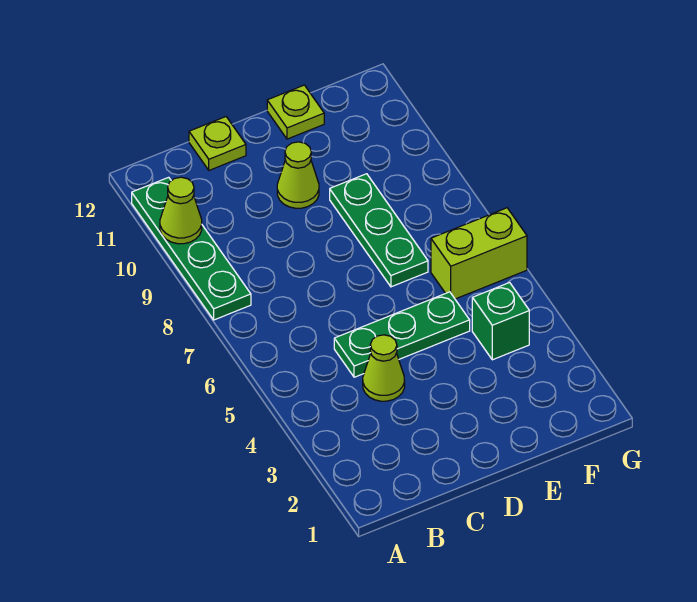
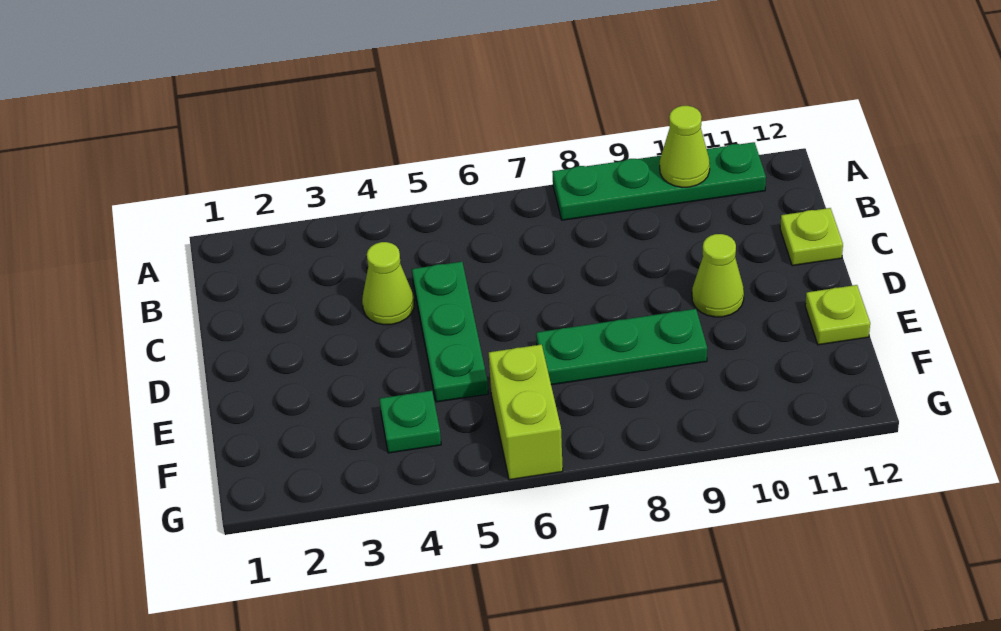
green 1x1 brick [472,283,529,360] -> green 1x1 plate [379,391,441,453]

